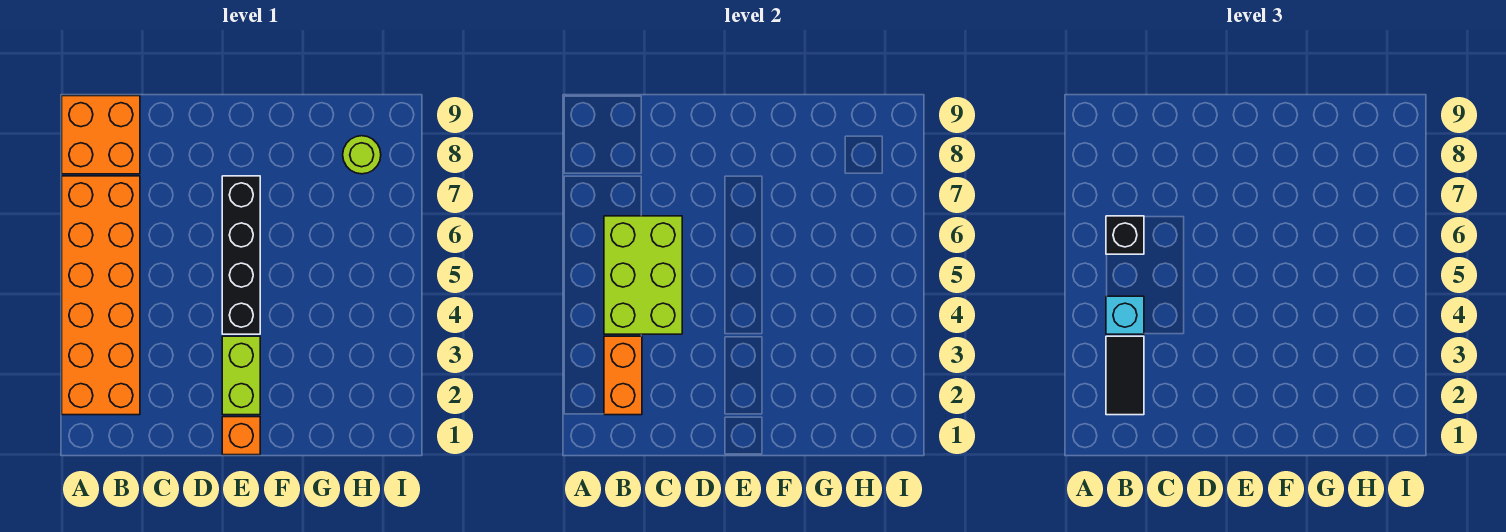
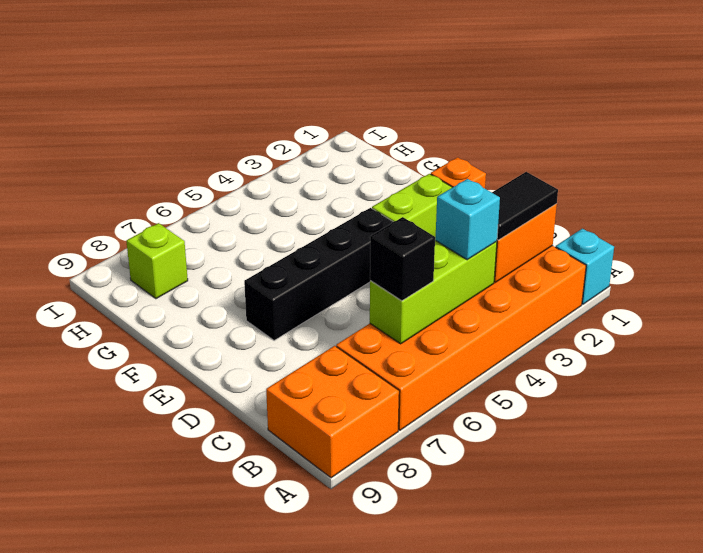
none -> cyan 1x1 brick [556,229,614,304]
lime 2x3 brick [604,216,682,334] -> lime 1x3 brick [370,241,497,344]
lime 1x1 round brick [343,136,381,174] -> lime 1x1 brick [126,223,188,299]

